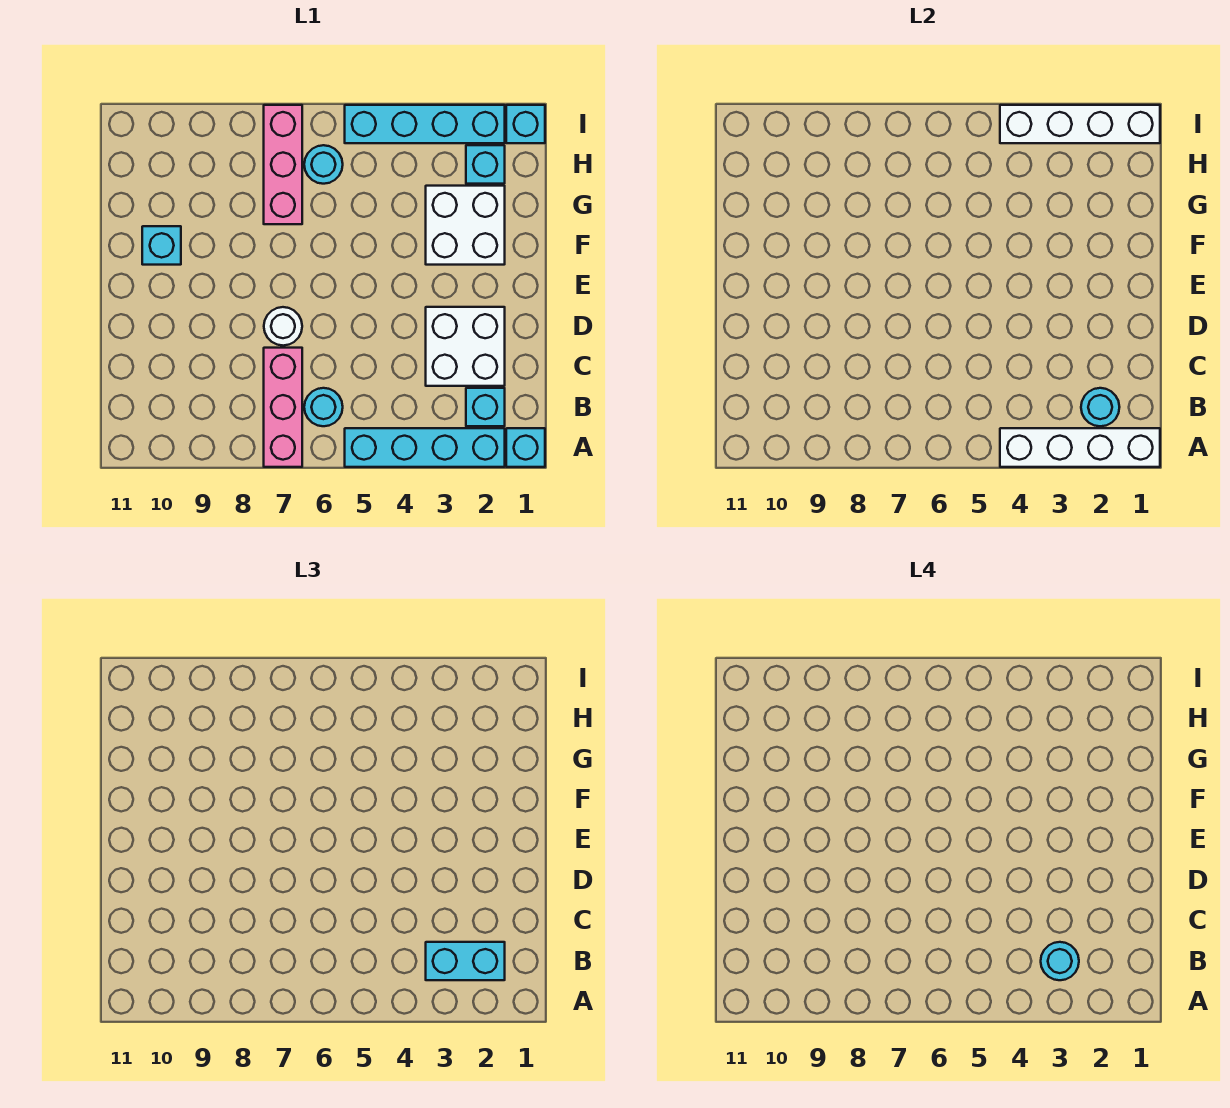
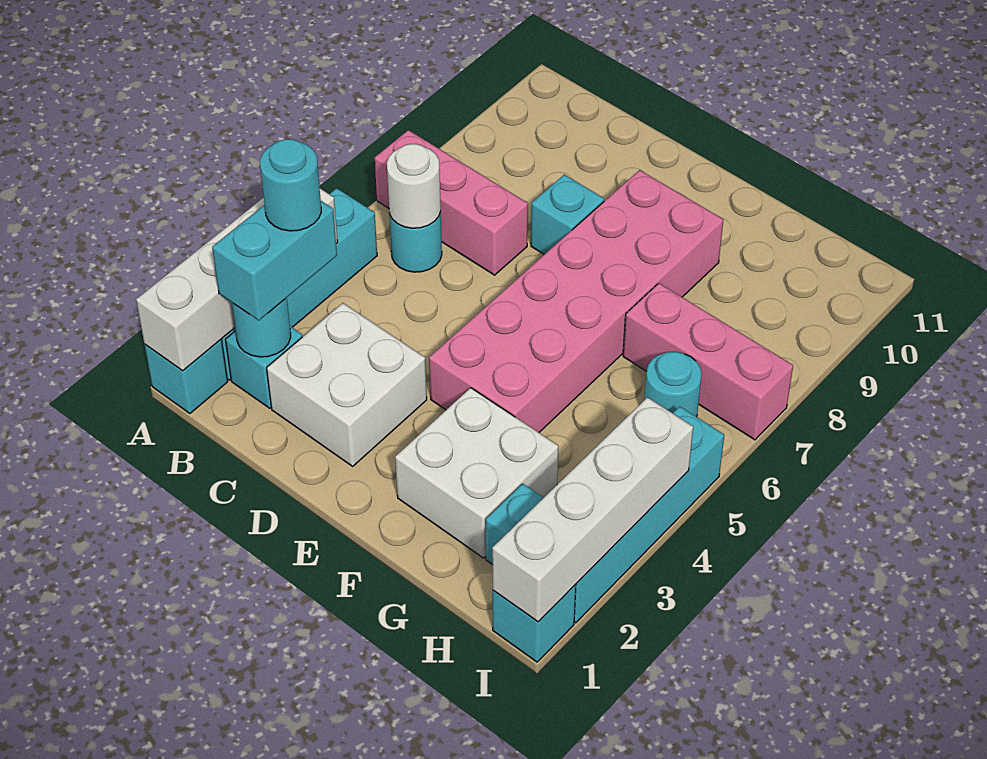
white 1x1 round brick [264,307,302,346] -> white 1x1 round brick moved to [387,144,441,228]
none -> pink 2x6 brick [429,170,723,432]
cyan 1x1 brick [142,226,181,265] -> cyan 1x1 brick moved to [531,175,604,254]

